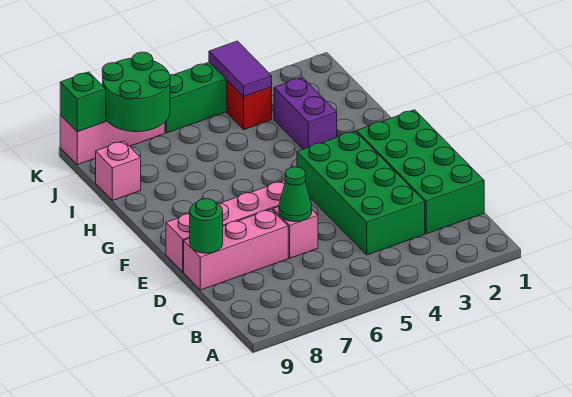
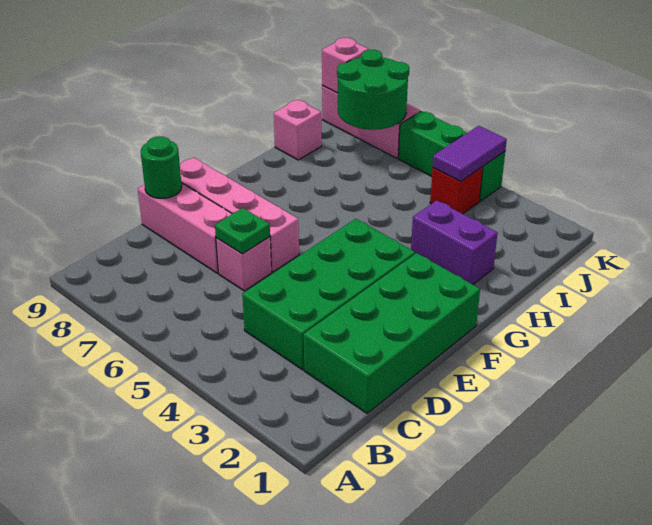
green 1x1 cone [279,167,312,222] -> green 1x1 plate [215,208,270,254]
purple 1x2 brick [274,77,337,149] -> purple 1x2 brick turned to [411,200,498,284]
green 1x1 brick [60,72,106,132] -> pink 1x1 brick [322,38,369,93]

